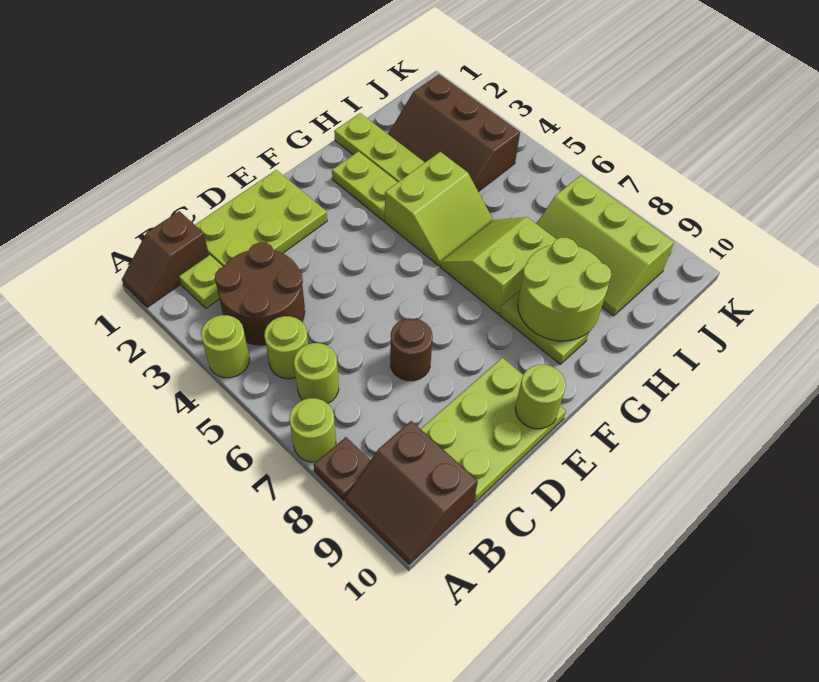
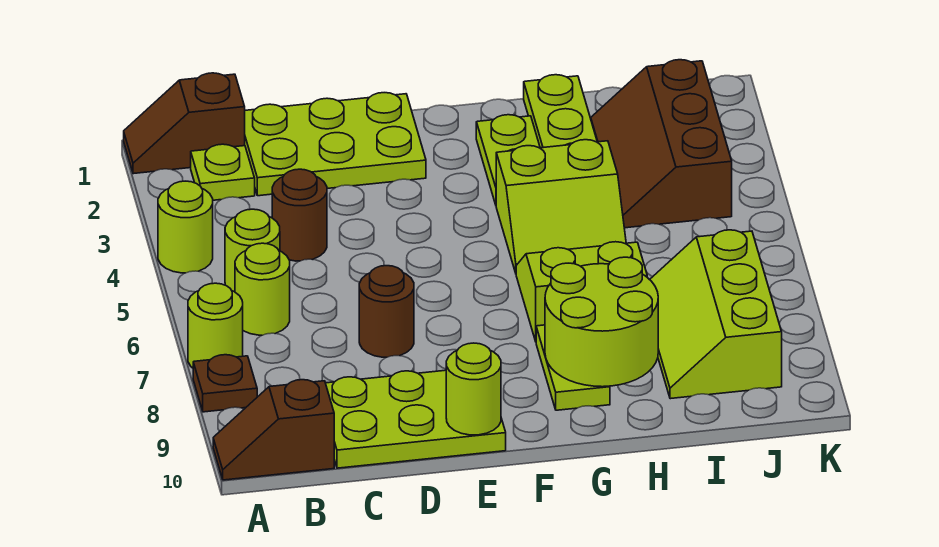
brown 2x2 slope [345,421,478,564] -> brown 1x2 slope [213,380,334,480]
brown 2x2 round brick [215,242,305,345] -> brown 1x1 round brick [272,169,327,261]

